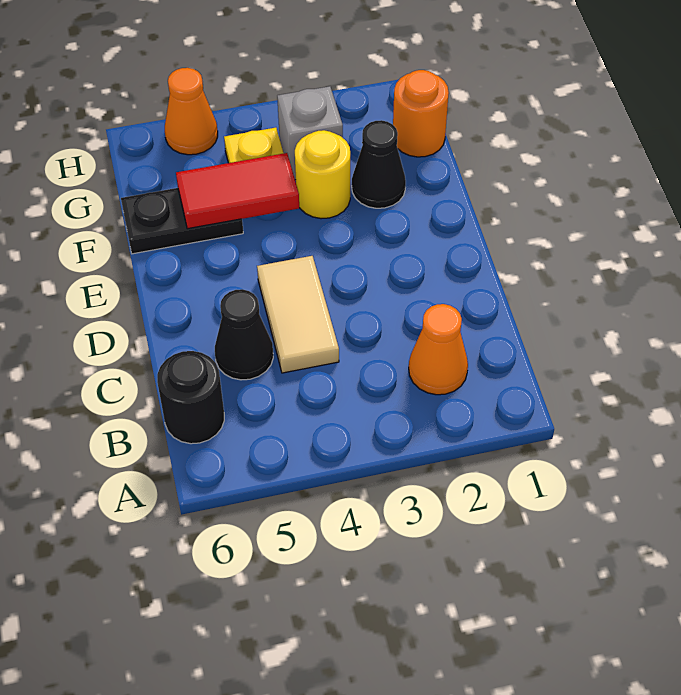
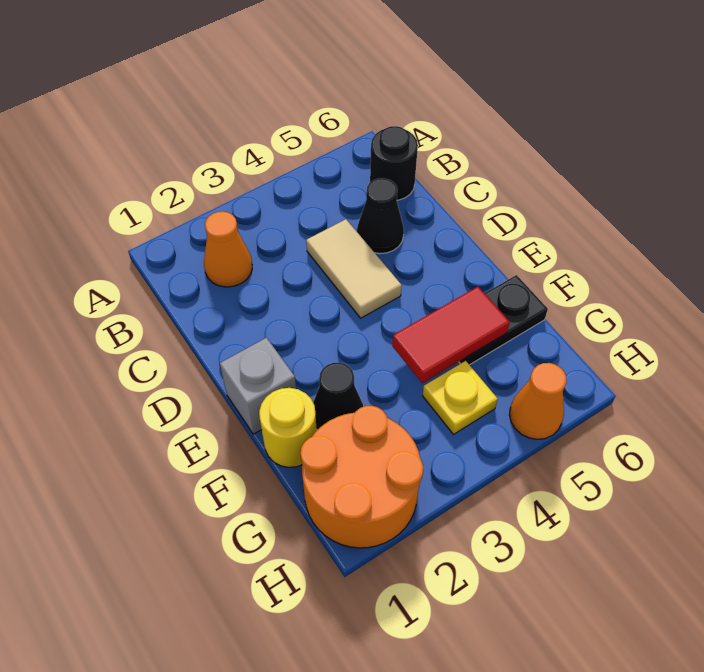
yellow 1x1 round brick [295,130,350,219] -> yellow 1x1 round brick moved to [259,388,317,467]
orange 1x1 round brick [393,70,449,157] -> orange 2x2 round brick [300,406,423,548]
grey 1x1 brick [277,86,343,180] -> grey 1x1 brick moved to [220,338,296,434]

